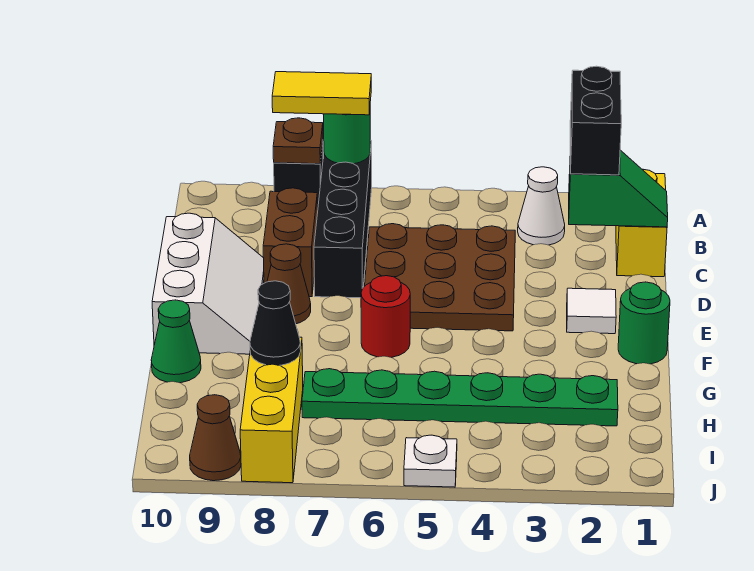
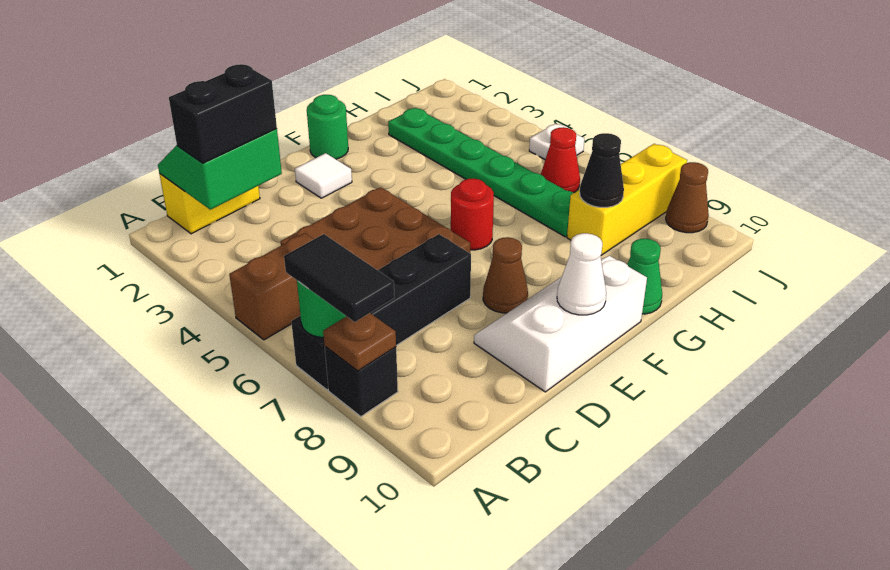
yellow 1x2 tile [272,72,371,115] -> black 1x2 tile [284,234,394,322]
white 1x1 cone [518,167,565,245] -> white 1x1 cone moved to [557,233,606,315]
green 1x2 slope [569,150,668,227] -> green 2x2 slope [158,129,282,210]
brown 1x2 brick [263,188,318,297] -> brown 1x2 brick moved to [229,233,314,340]
none -> red 1x1 cone [541,127,580,193]

